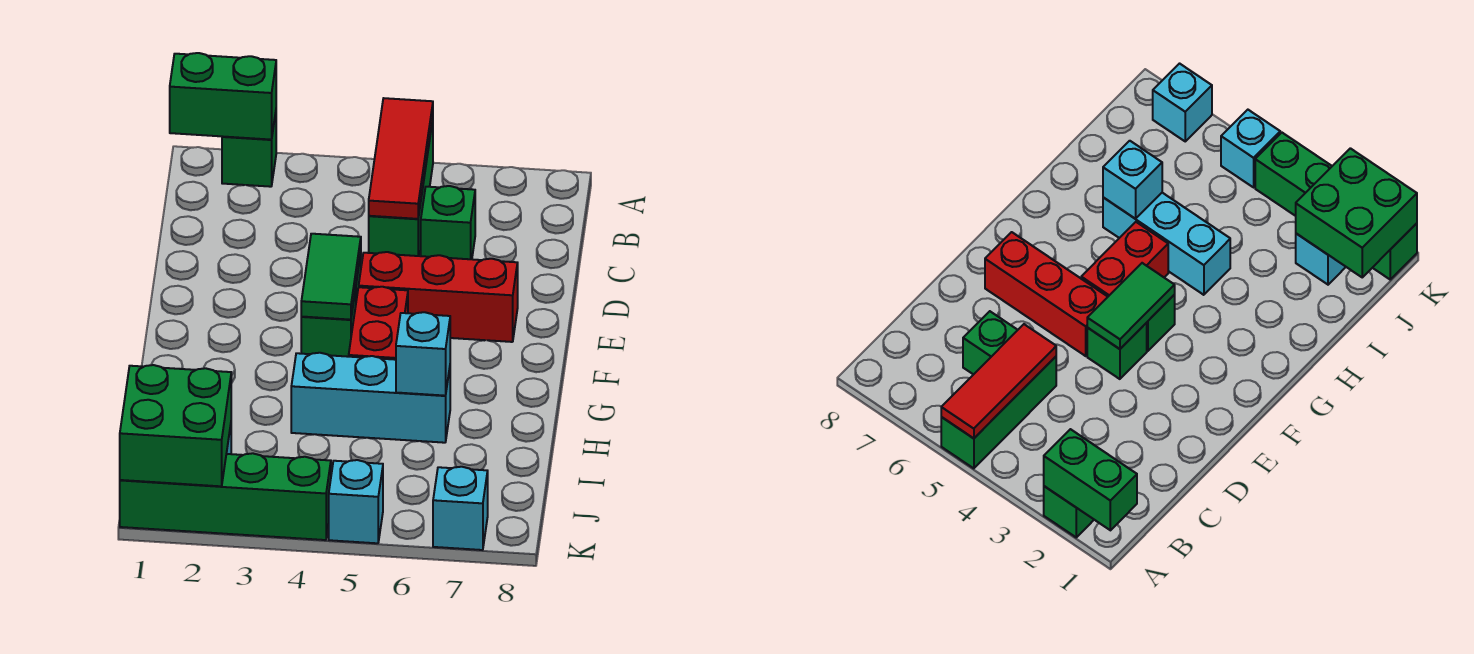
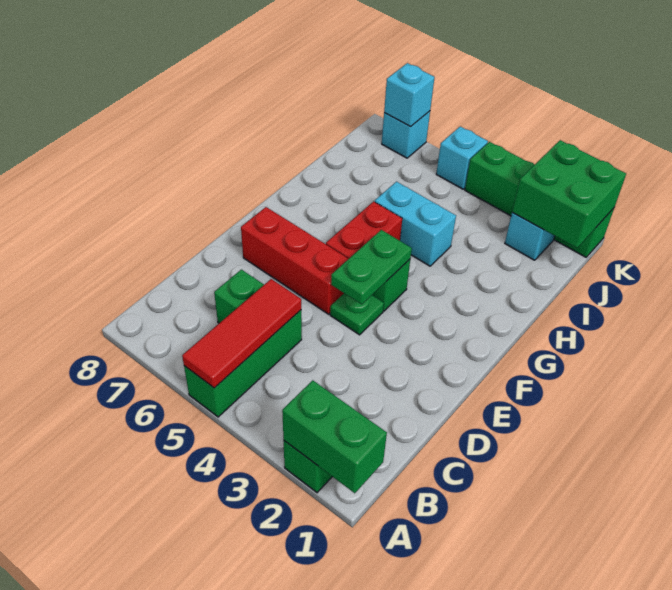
green 1x1 brick [1087,323,1147,379] -> green 1x1 plate [330,293,384,335]
green 1x2 tile [301,234,361,320] -> green 1x2 plate [331,230,412,304]
cyan 1x3 brick [291,353,450,443] -> cyan 1x2 brick [375,182,456,266]
cyan 1x1 brick [396,312,450,396] -> cyan 1x1 brick moved to [384,63,435,127]

